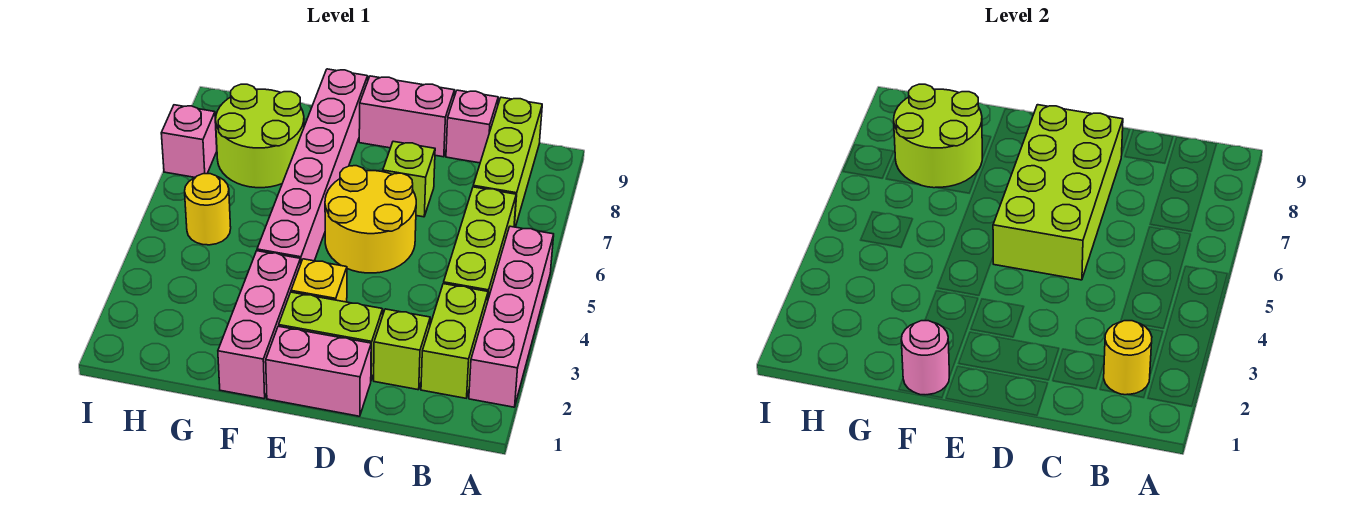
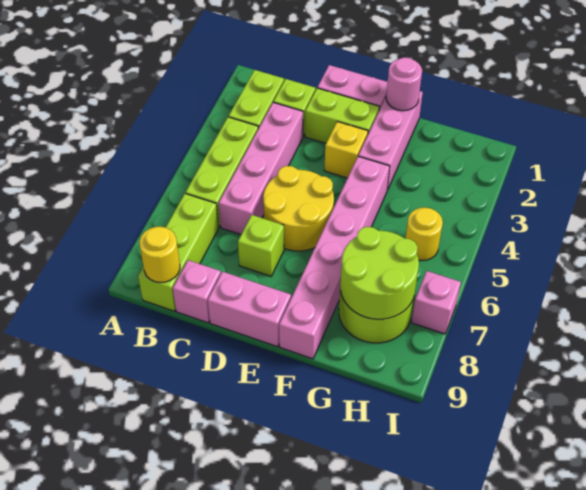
pink 1x4 brick [469,226,554,407] -> pink 1x4 brick moved to [219,102,303,234]
yellow 1x1 round brick [1104,321,1152,395] -> yellow 1x1 round brick moved to [139,227,180,282]
lime 2x4 brick [993,105,1123,280] -> none

